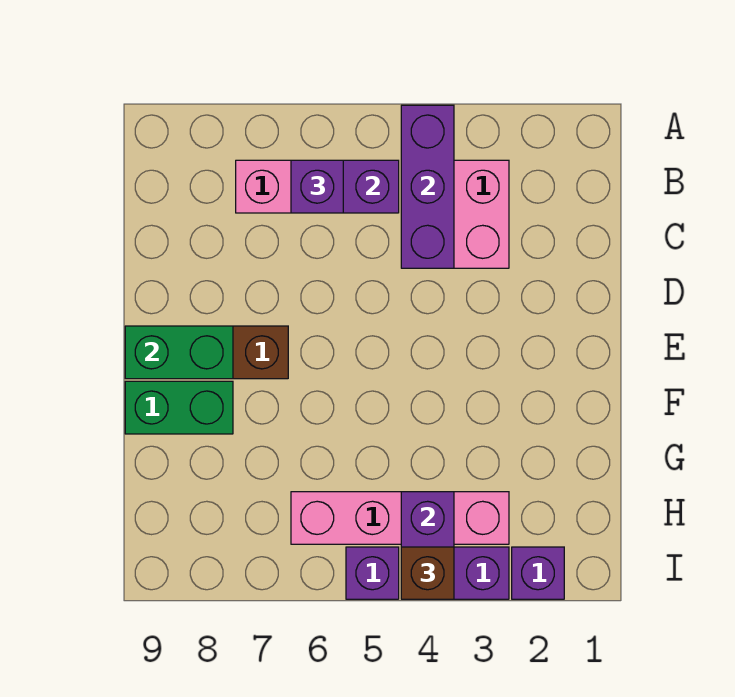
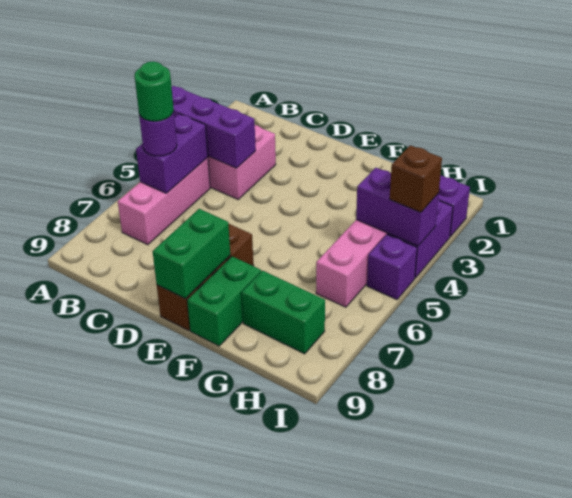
purple 1x1 brick [291,160,343,213] -> purple 1x1 round brick [139,111,177,156]
none -> green 1x1 round brick [134,62,174,121]
none -> green 1x2 brick [242,271,325,354]

